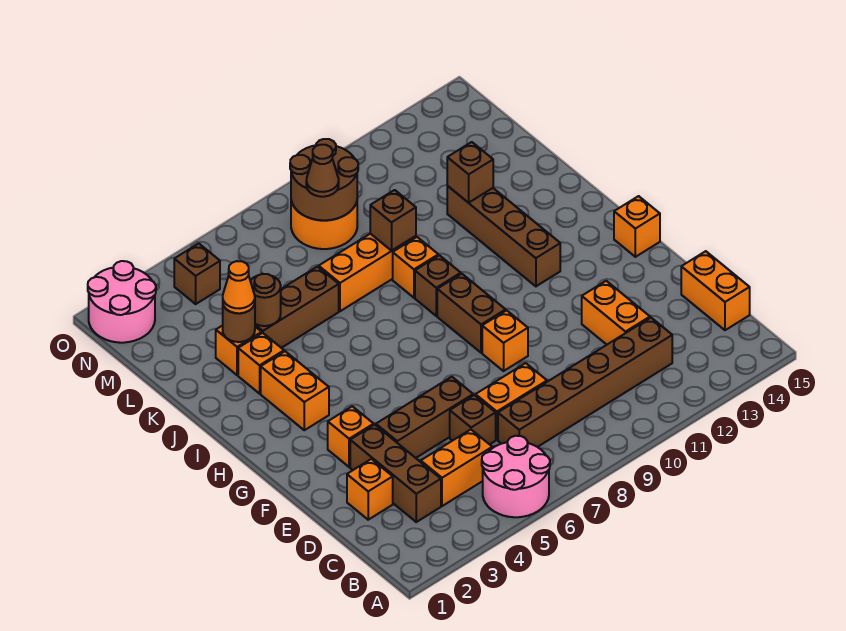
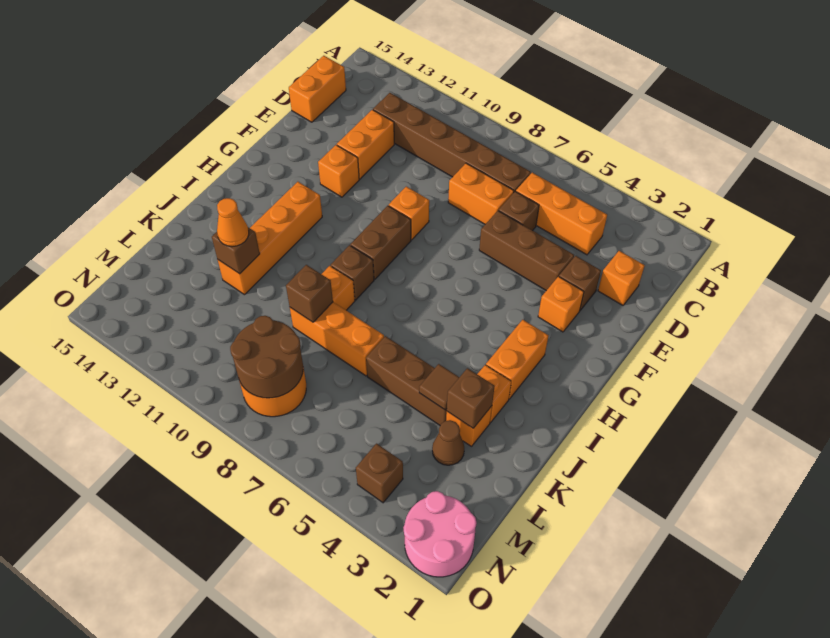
pink 2x2 round brick [482,436,550,517] -> none
brown 1x3 brick [350,425,441,522] -> brown 1x1 brick [559,256,601,310]
orange 1x2 brick [421,430,492,506] -> orange 1x3 brick [516,173,607,255]
orange 1x1 brick [614,196,660,257] -> orange 1x1 brick moved to [318,145,359,197]
brown 1x4 brick [447,186,560,286] -> orange 1x4 brick [218,182,322,295]
brown 1x1 round brick [223,304,255,342] -> brown 1x1 brick [447,368,495,428]
orange 1x1 cone [223,261,255,313] -> orange 1x1 cone moved to [217,198,249,247]
brown 1x1 round brick [250,274,281,326] -> brown 1x1 tile [419,364,459,410]
brown 1x1 cone [306,145,339,197] -> brown 1x1 cone moved to [432,420,464,465]

